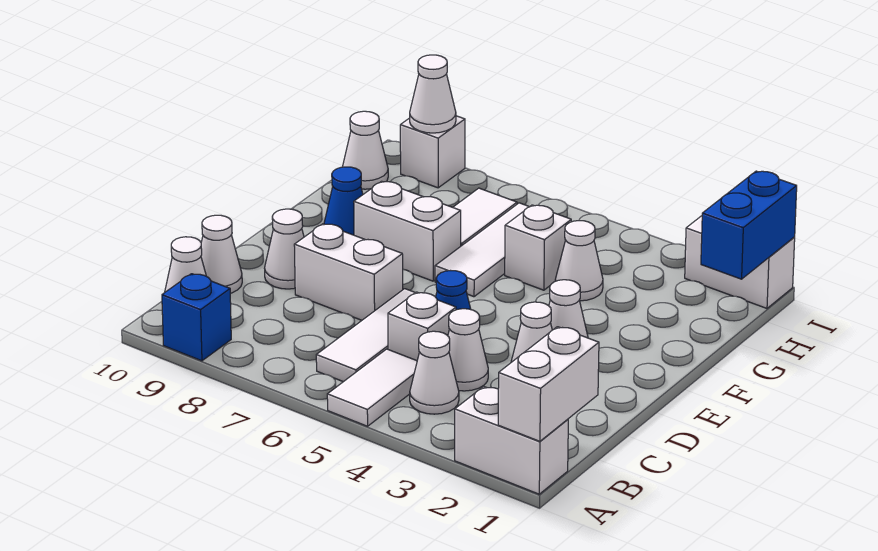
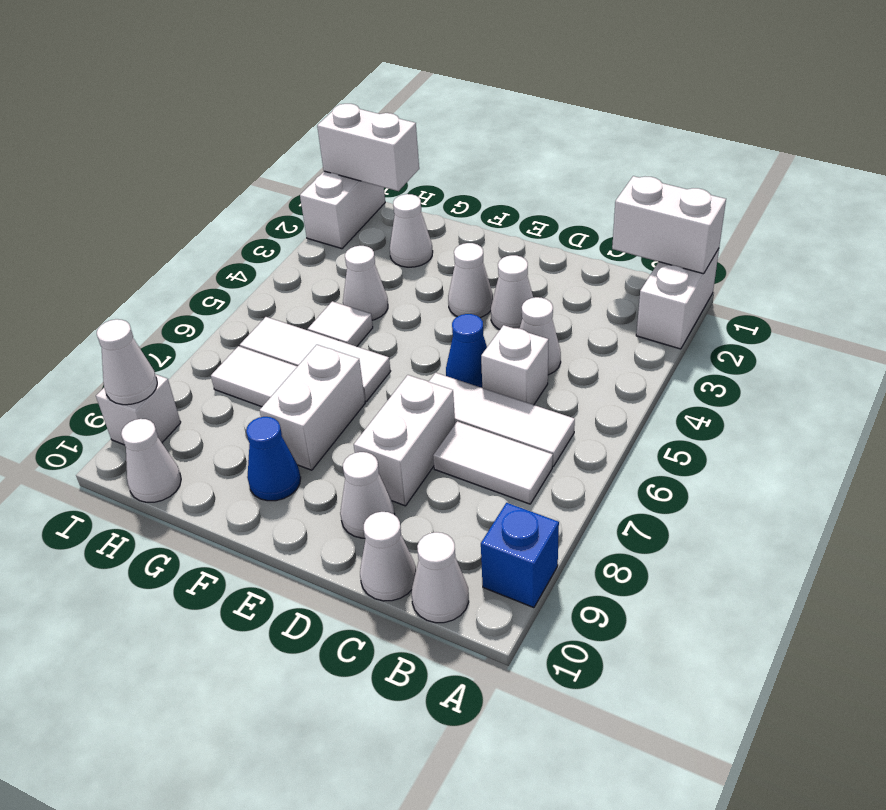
white 1x2 tile [327,349,417,426] -> white 1x2 tile moved to [433,421,553,504]
white 1x1 cone [410,331,459,414] -> white 1x1 cone moved to [390,194,433,267]
white 1x1 brick [505,205,571,290] -> white 1x1 tile [308,301,373,347]
blue 1x2 brick [701,171,797,279] -> white 1x2 brick [317,104,419,191]

